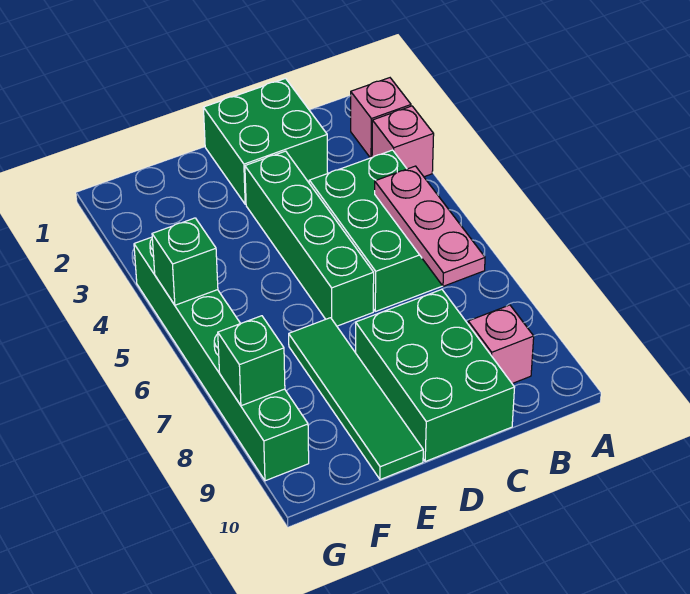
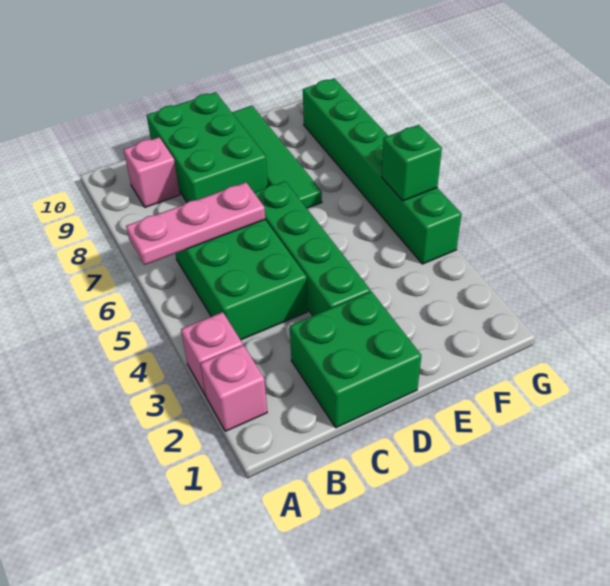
pink 1x3 plate [375,166,485,286] -> pink 1x3 plate turned to [126,182,265,265]
green 1x1 brick [218,316,285,406] -> none

